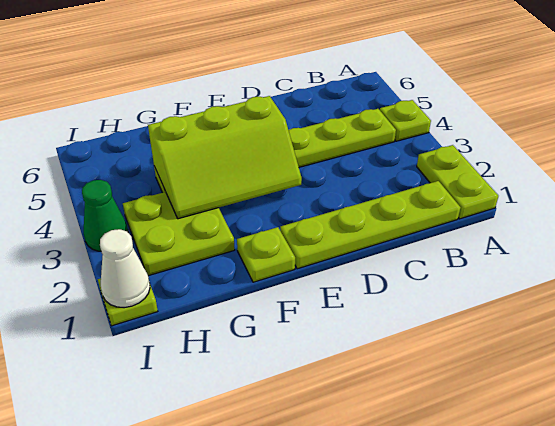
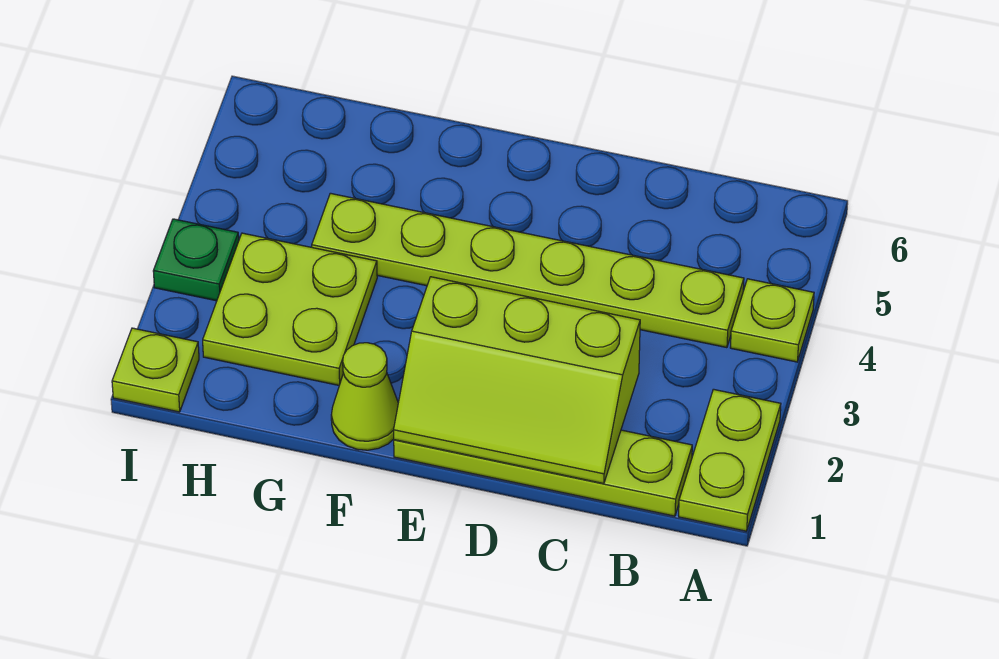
lime 2x3 slope [148,96,302,219] -> lime 2x3 slope moved to [394,277,640,484]
lime 1x1 plate [237,227,295,282] -> lime 1x1 cone [331,343,398,450]
white 1x1 cone [100,229,150,308] -> none
green 1x1 cone [82,180,128,251] -> green 1x1 plate [153,219,239,301]

